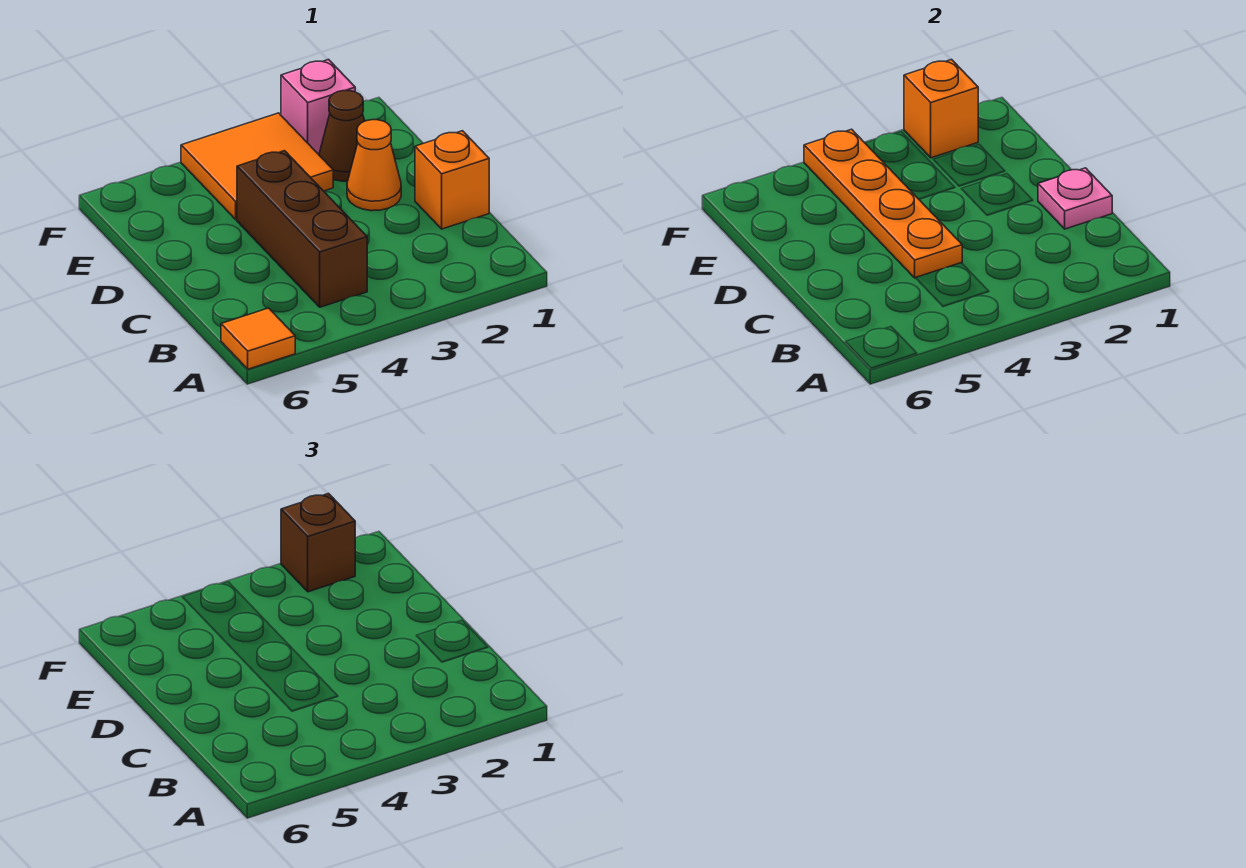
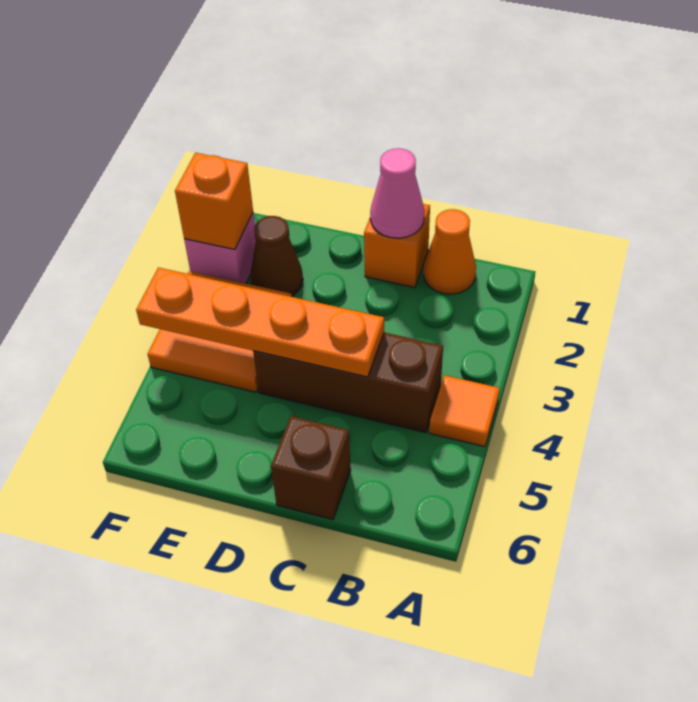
orange 1x1 tile [221,308,295,369] -> orange 1x1 tile moved to [429,375,500,447]
pink 1x1 plate [1038,168,1112,229] -> pink 1x1 cone [370,148,424,238]
orange 1x1 cone [347,120,401,211] -> orange 1x1 cone moved to [424,209,476,294]
brown 1x1 brick [281,494,355,592] -> brown 1x1 brick moved to [271,416,351,520]

